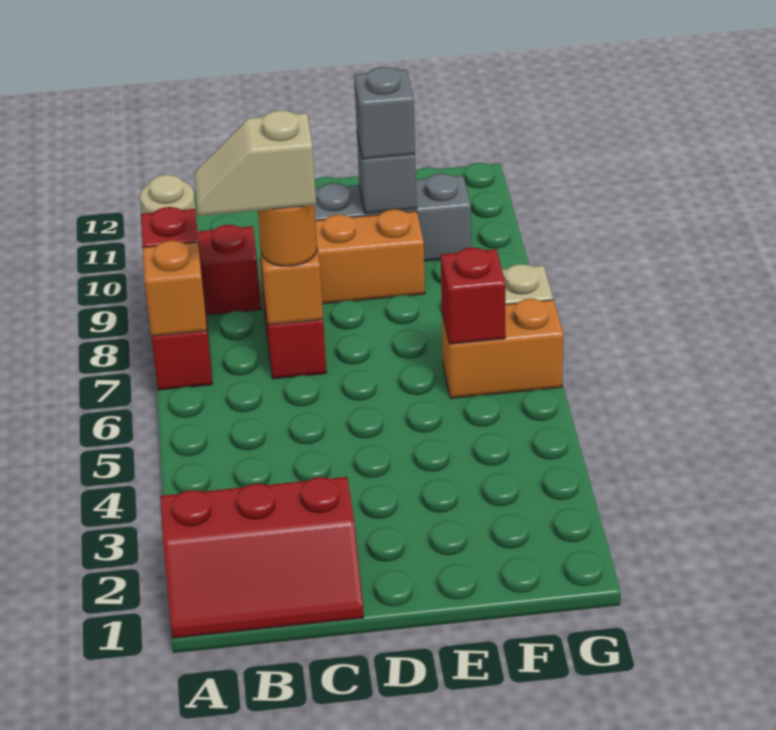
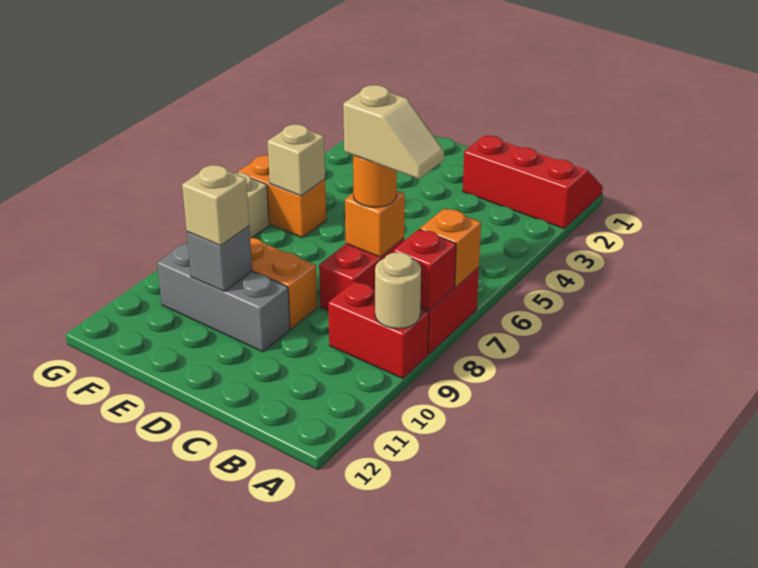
grey 1x1 brick [354,67,415,159] -> tan 1x1 brick [182,165,249,246]
red 1x1 brick [441,248,505,344] -> tan 1x1 brick [268,124,325,196]

